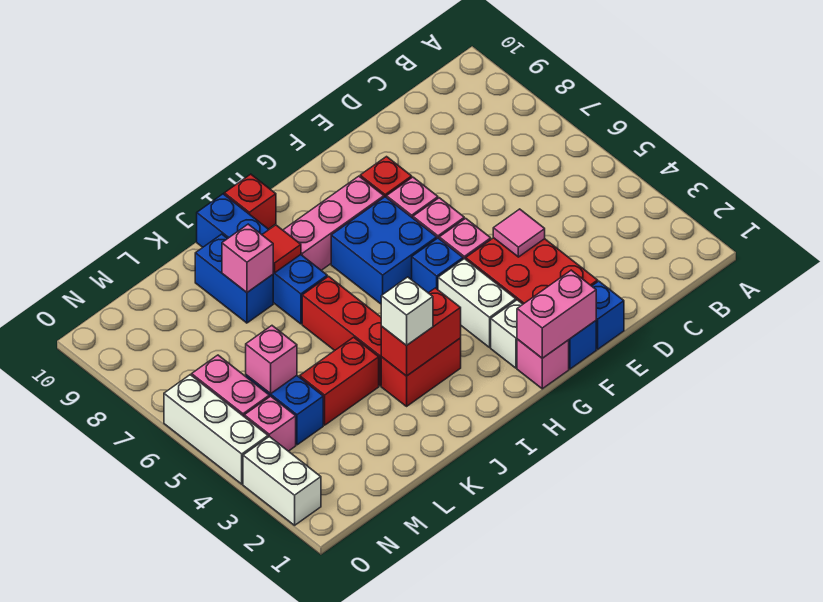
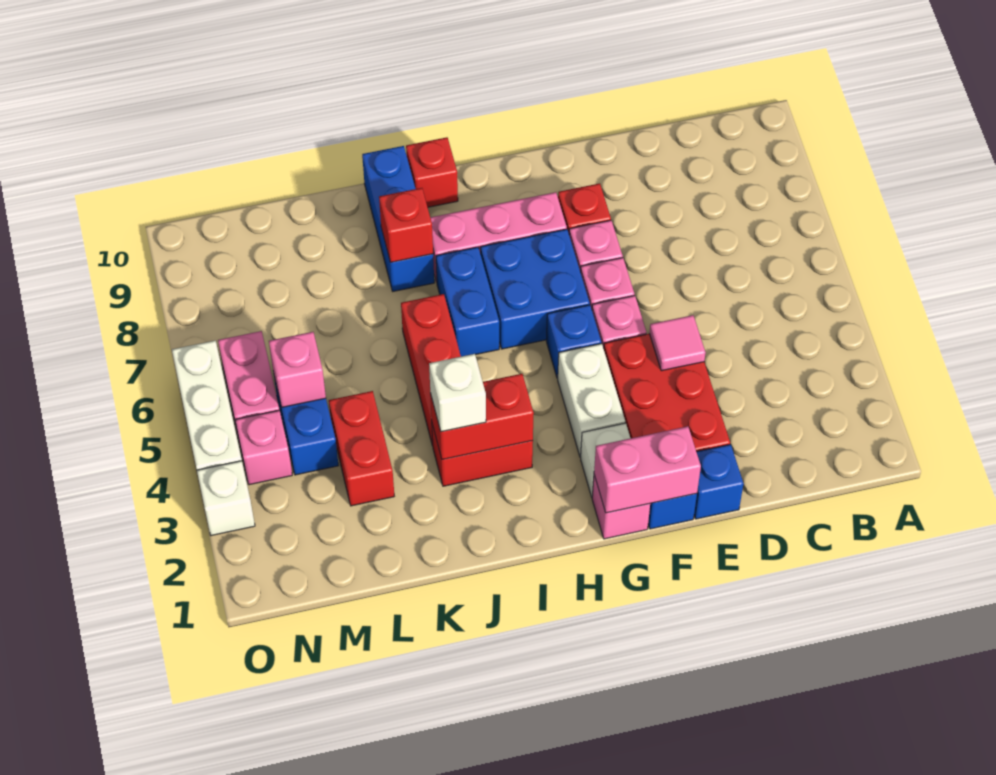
blue 1x4 brick [197,194,327,324] -> blue 1x3 brick [362,146,434,291]
red 1x1 tile [262,225,301,273] -> red 1x1 brick [379,188,433,262]
red 1x2 brick [300,337,379,425] -> red 1x2 brick turned to [329,391,394,506]
blue 1x2 brick [195,234,273,323] -> blue 1x2 brick moved to [436,247,499,357]
pink 1x1 brick [222,224,273,292] -> none
white 1x2 brick [243,436,321,525] -> white 1x1 brick [197,461,255,536]

